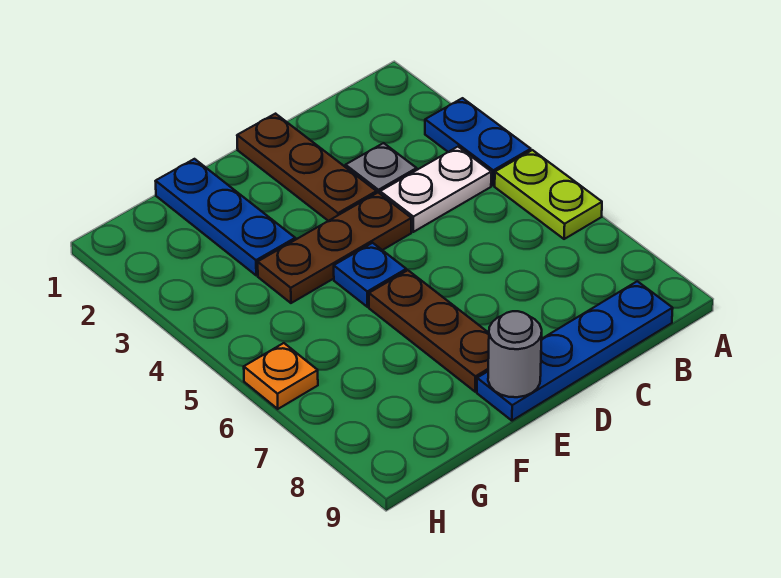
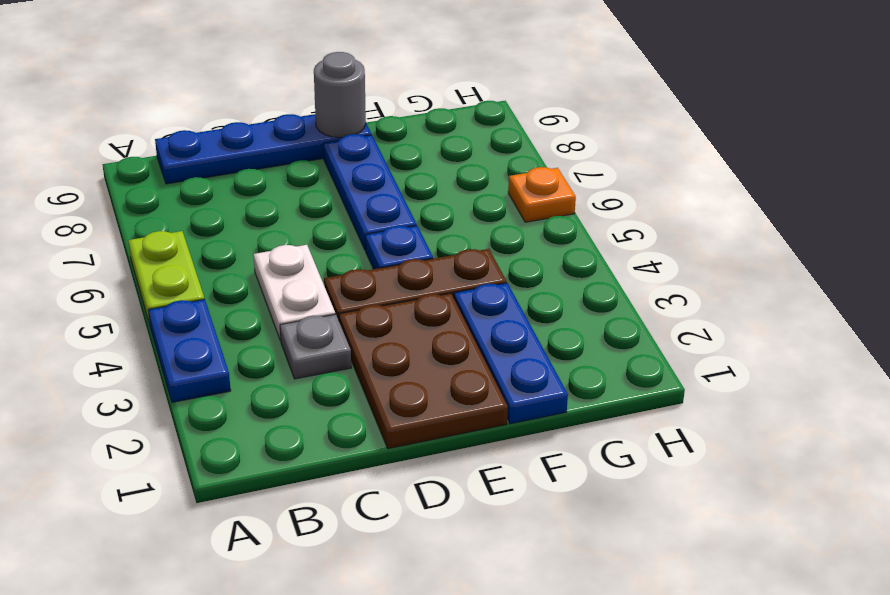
white 1x2 plate [380,147,491,232] -> white 1x2 plate turned to [254,245,335,341]
brown 1x3 plate [237,114,377,221] -> brown 2x3 plate [339,293,508,449]
brown 1x3 plate [369,270,489,392] -> blue 1x3 plate [323,134,417,250]

